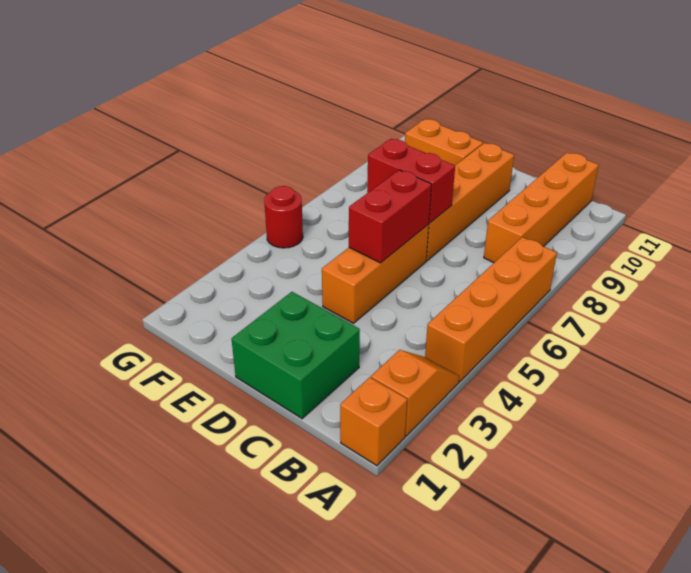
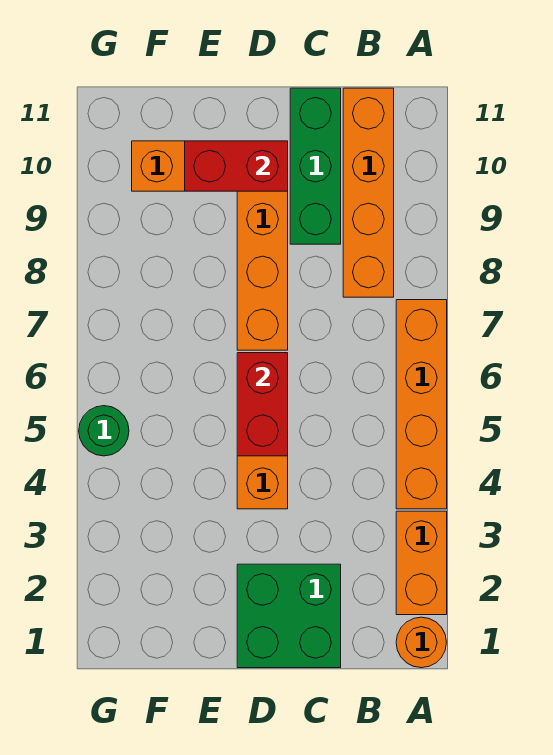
orange 1x1 brick [340,377,407,466] -> orange 1x1 round brick [396,617,447,668]
orange 1x2 slope [371,350,459,436] -> orange 1x2 brick [396,511,447,615]
none -> green 1x3 brick [290,88,341,244]
red 1x2 brick [367,139,455,223] -> red 1x2 brick moved to [185,141,288,191]
red 1x1 round brick [264,186,303,248] -> green 1x1 round brick [79,406,129,456]

